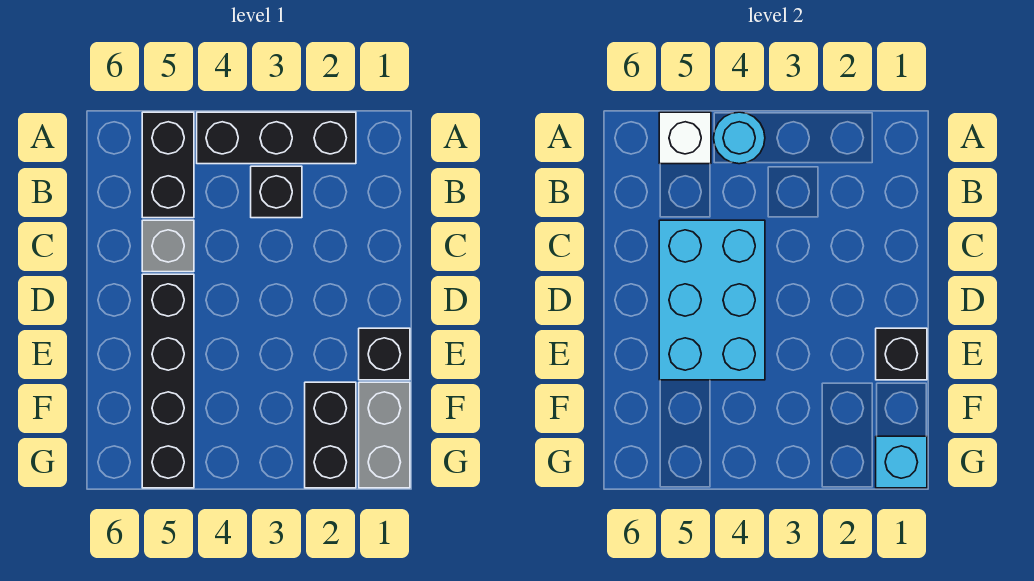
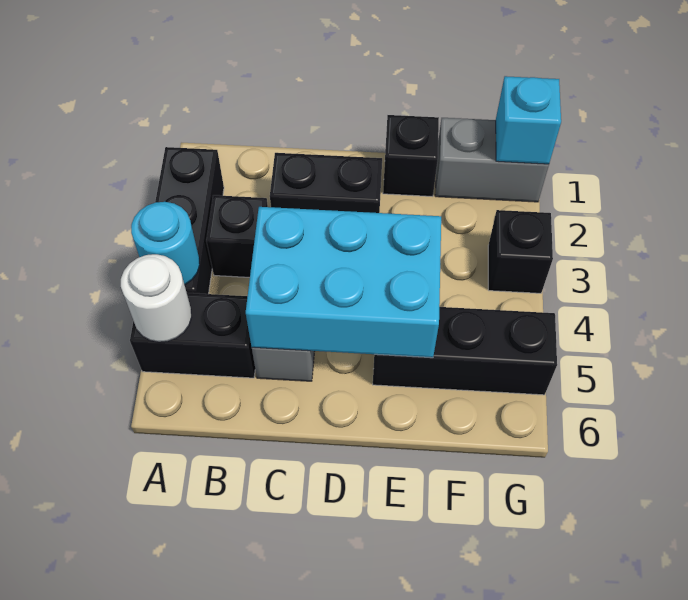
white 1x1 brick [659,112,711,164] -> white 1x1 round brick [121,254,192,342]
black 1x4 brick [142,274,194,488] -> black 1x3 brick [373,307,557,395]
black 1x1 brick [876,328,927,380] -> black 1x1 brick moved to [488,210,553,293]
black 1x2 brick [305,382,356,488] -> black 1x2 brick moved to [270,153,382,213]

